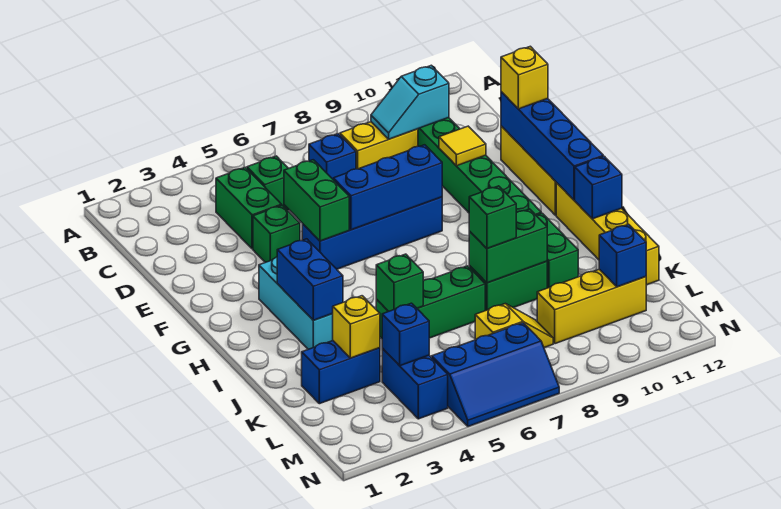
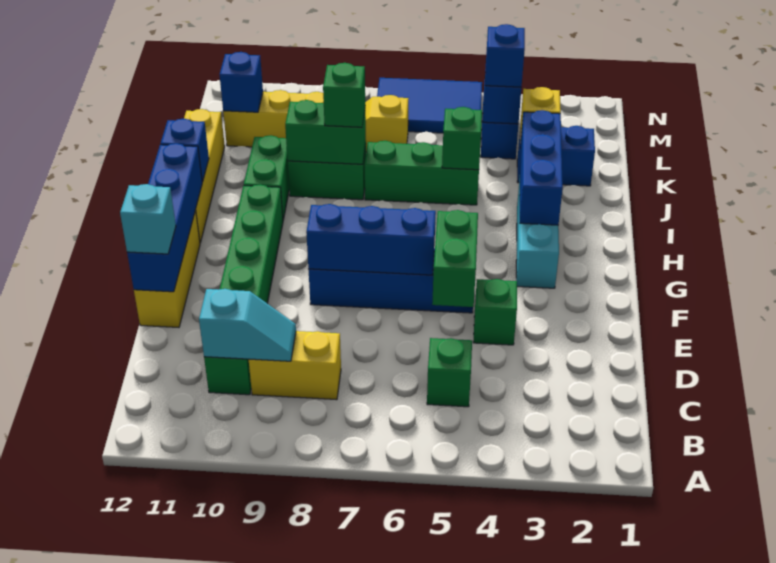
green 1x2 brick [216,167,282,249] -> none
blue 1x1 brick [309,134,356,179] -> blue 1x1 brick moved to [485,24,525,87]
yellow 1x1 tile [439,126,486,166] -> none
yellow 1x1 brick [501,46,548,109] -> cyan 1x1 brick [120,184,176,254]
blue 1x2 brick [277,239,343,320] -> blue 1x3 brick [520,110,563,225]
blue 2x3 slope [432,323,559,426] -> blue 2x3 tile [377,78,482,133]

